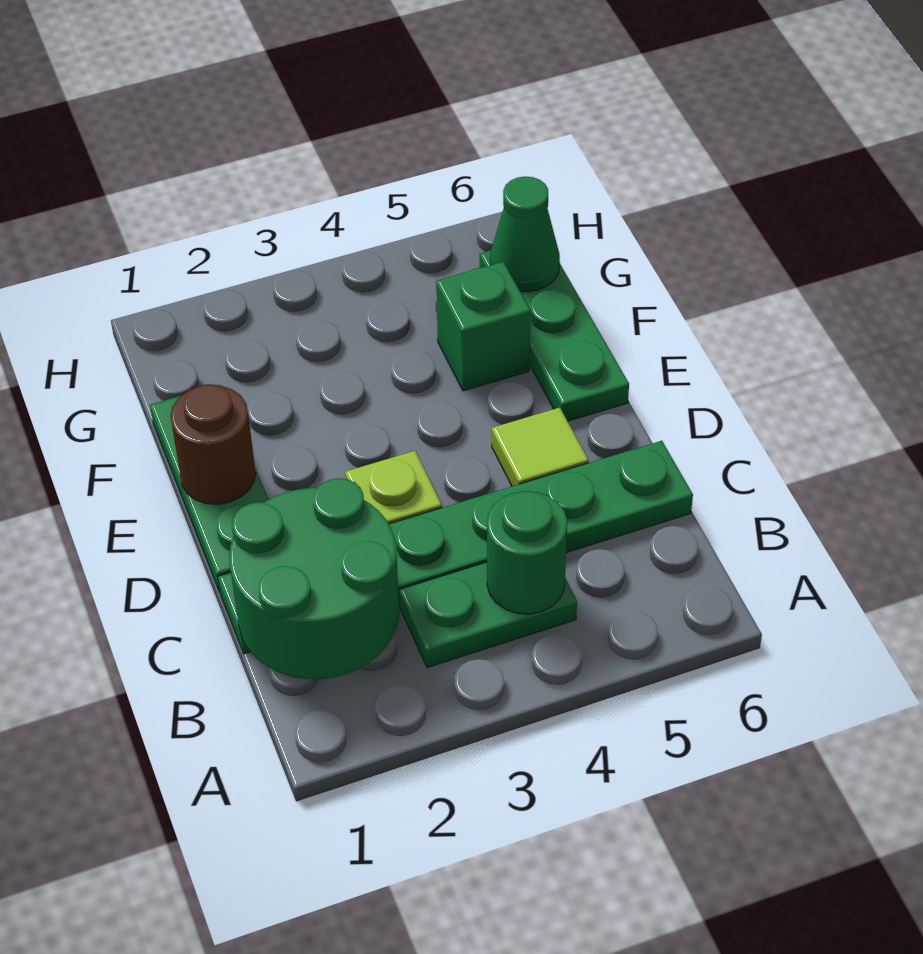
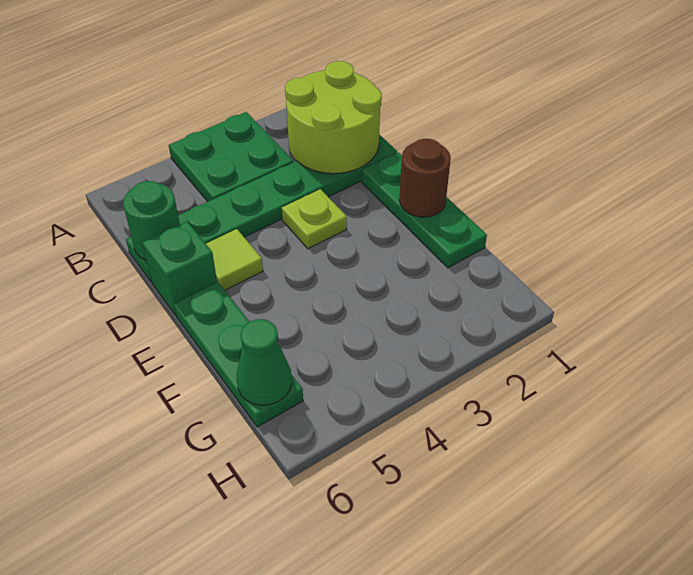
green 2x2 round brick [229,478,399,679] -> lime 2x2 round brick [285,61,382,174]
green 1x2 plate [399,562,577,668] -> green 2x2 plate [169,112,293,202]
green 1x1 round brick [487,491,567,614] -> green 1x1 round brick moved to [123,181,180,260]
green 1x1 brick [436,262,530,391] -> green 1x1 brick moved to [142,221,217,315]

